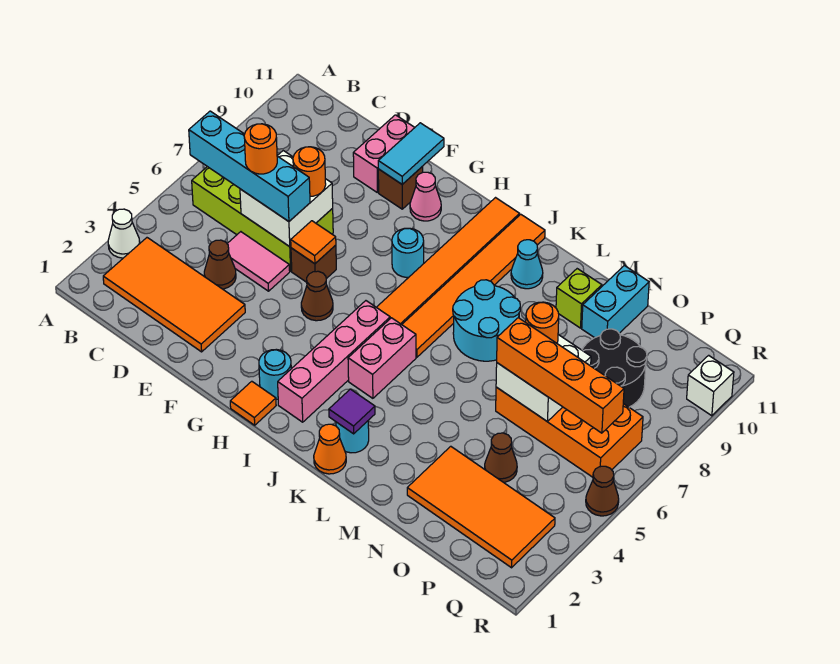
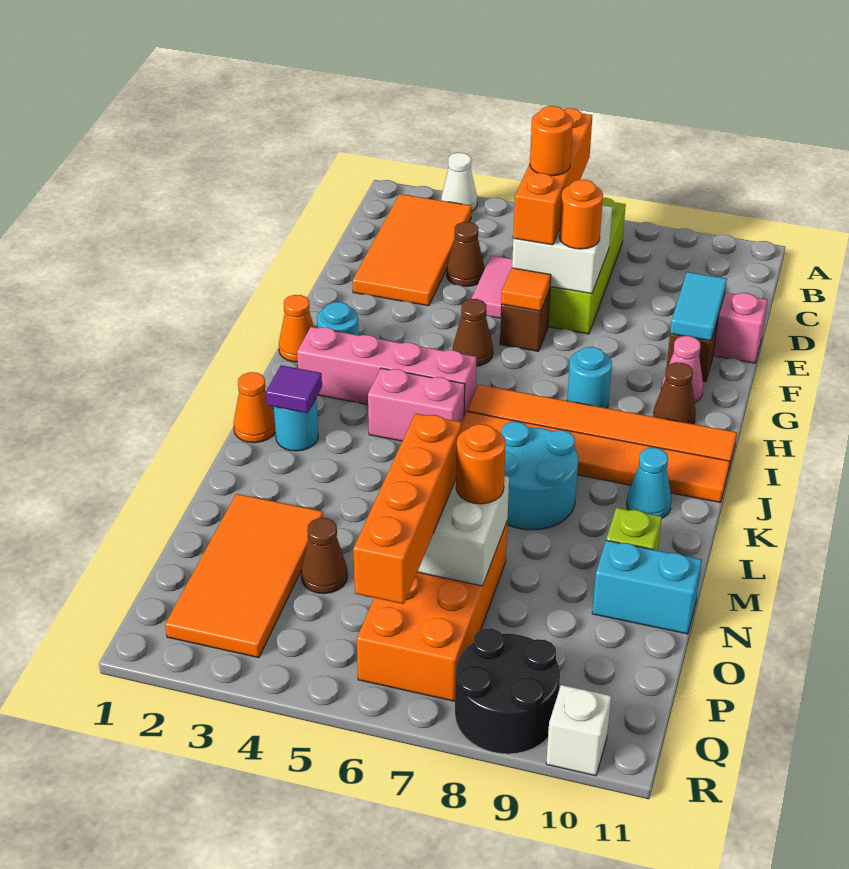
cyan 1x4 brick [189,111,310,221] -> orange 1x4 brick [513,108,592,245]
cyan 1x2 tile [378,123,444,184] -> cyan 1x2 tile turned to [670,272,727,341]
orange 1x1 tile [230,381,276,425] -> orange 1x1 cone [279,295,314,362]
black 2x2 round brick [582,329,647,407] -> black 2x2 round brick moved to [455,629,560,754]
brown 1x1 cone [586,466,619,516] -> brown 1x1 cone moved to [653,362,696,424]

